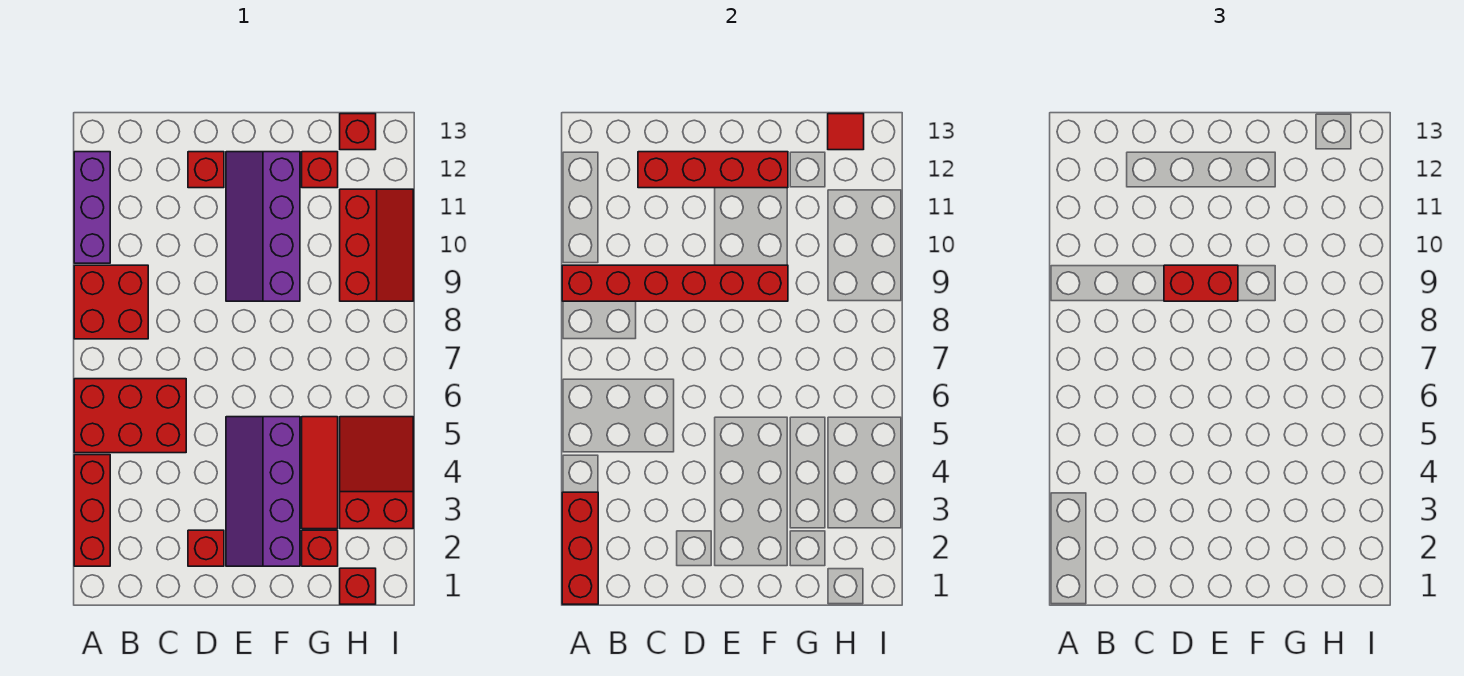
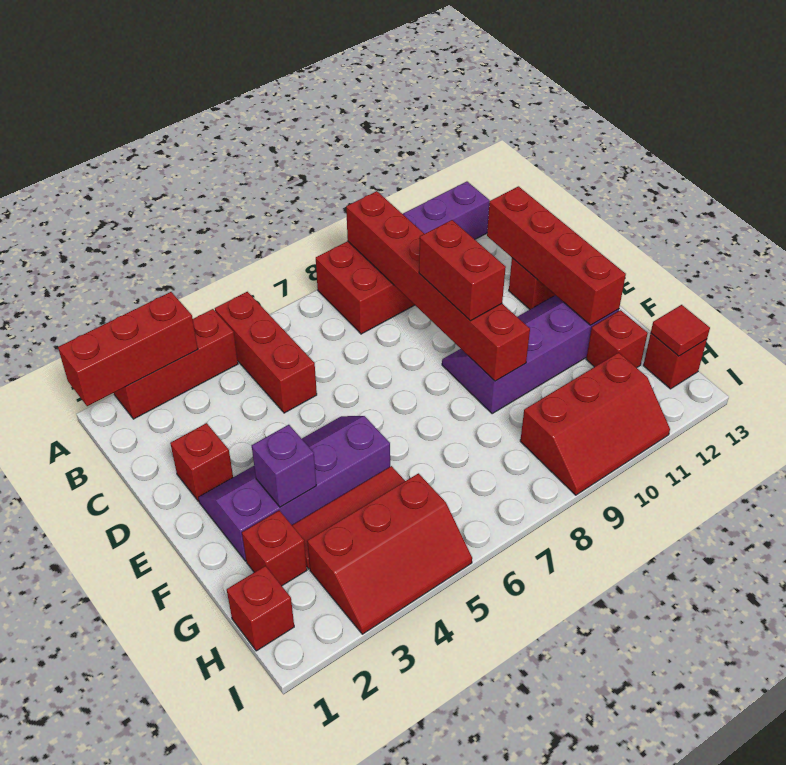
red 2x3 brick [74,379,186,453] -> red 1x3 brick [215,292,317,413]
none -> purple 1x1 brick [252,425,316,507]
red 2x3 slope [340,417,413,529] -> red 2x3 slope turned to [307,473,472,634]

